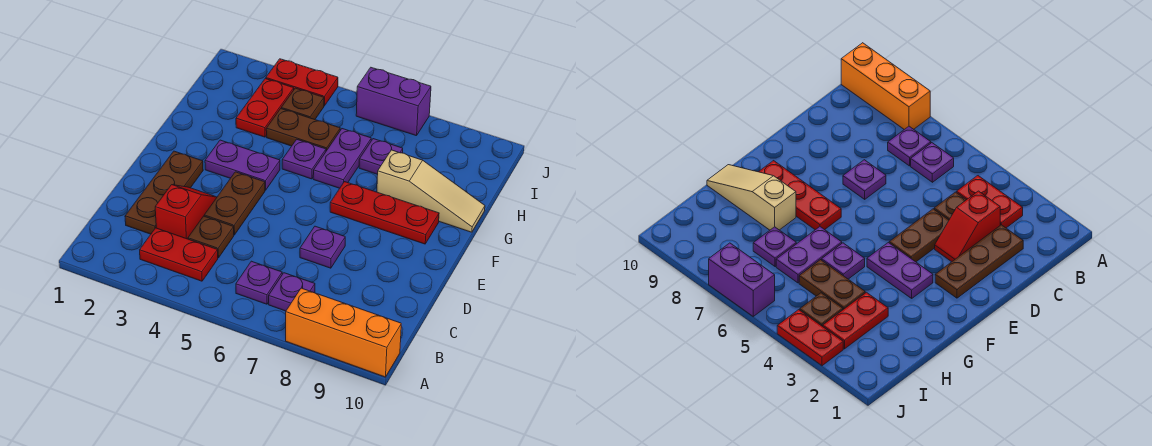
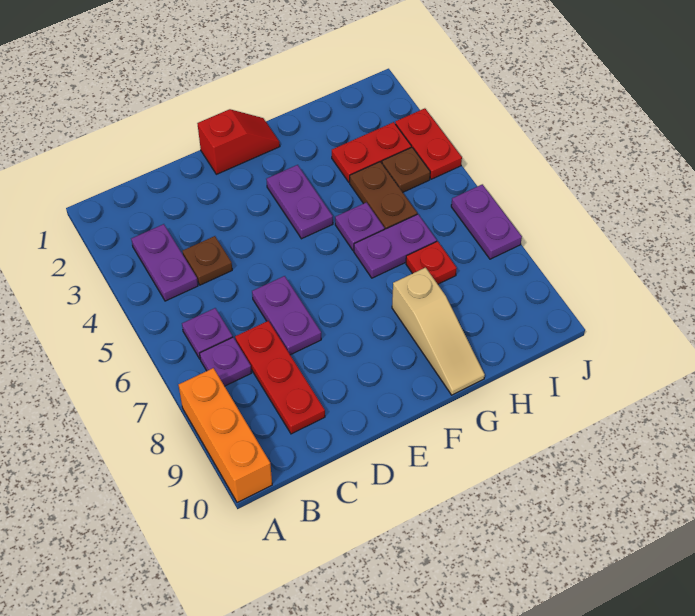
red 1x2 plate [140,228,218,281] -> purple 1x2 plate [131,224,198,301]
brown 1x3 plate [125,151,203,234] -> none
red 1x2 slope [155,185,217,239] -> red 1x2 slope moved to [197,109,280,174]
brown 1x2 plate [204,172,265,235] -> none
purple 1x1 plate [300,226,345,268] -> purple 1x2 plate [252,276,321,355]
red 1x3 plate [330,182,439,244] -> red 1x3 plate moved to [235,321,325,434]
purple 1x1 plate [359,139,403,174] -> red 1x1 plate [406,241,457,284]
purple 1x2 brick [356,68,431,136] -> purple 1x2 plate [451,184,522,259]

